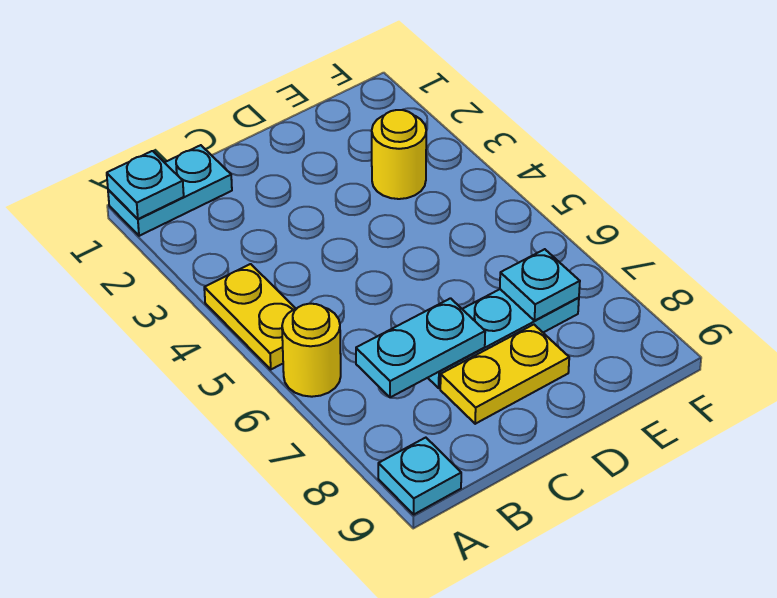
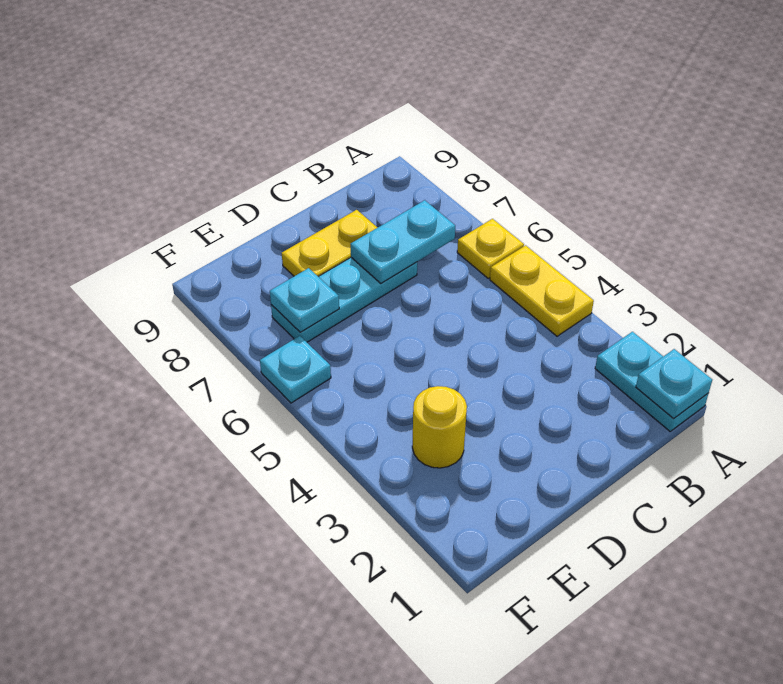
cyan 1x2 plate [108,145,232,236] -> cyan 1x2 plate turned to [595,332,708,431]
yellow 1x1 round brick [282,304,341,397] -> yellow 1x1 plate [457,219,524,278]
cyan 1x1 plate [378,438,461,514] -> cyan 1x1 plate moved to [260,336,331,403]

